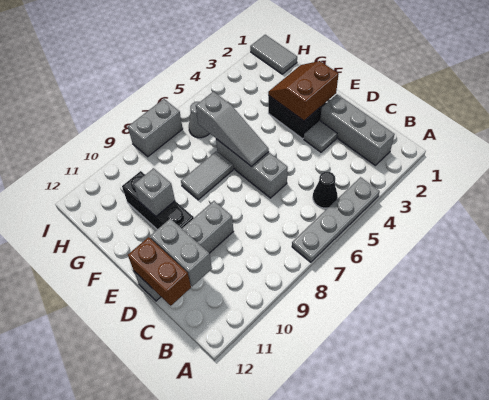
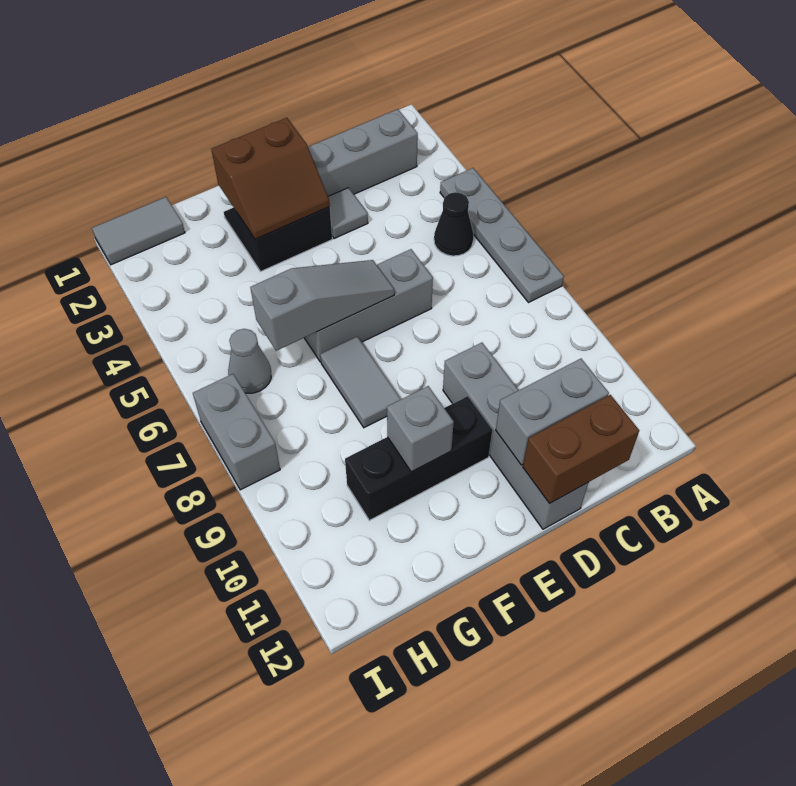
brown 2x2 slope [268,61,339,121] -> brown 2x2 slope turned to [211,118,330,239]

